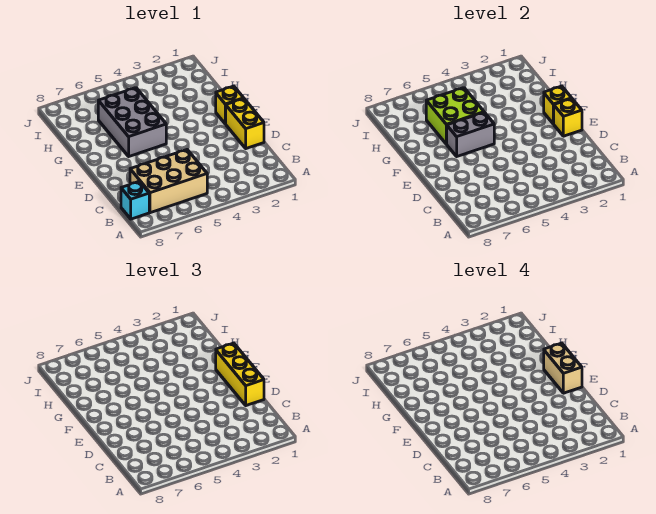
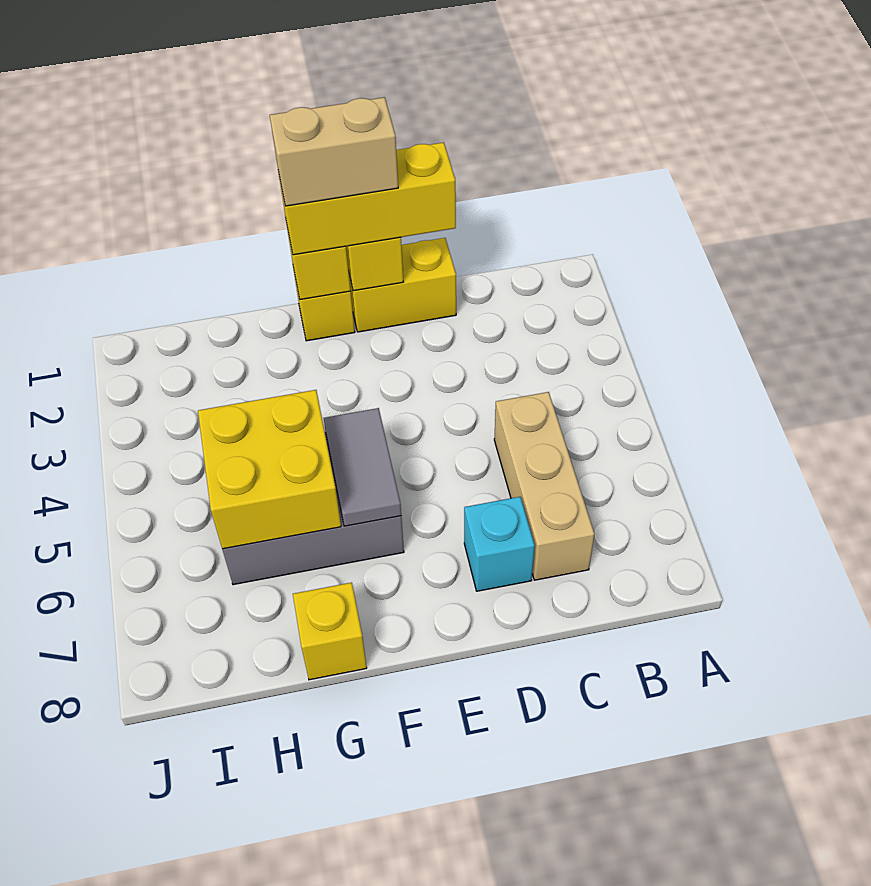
tan 2x3 brick [130,150,207,213] -> tan 1x3 brick [494,392,595,580]
cyan 1x1 brick [121,181,149,219] -> cyan 1x1 brick moved to [464,497,535,591]
grey 1x2 brick [447,112,494,156] -> grey 1x2 tile [324,408,401,526]
lime 2x2 brick [426,88,484,144] -> yellow 2x2 brick [198,390,341,549]
none -> yellow 1x1 brick [293,583,367,680]

